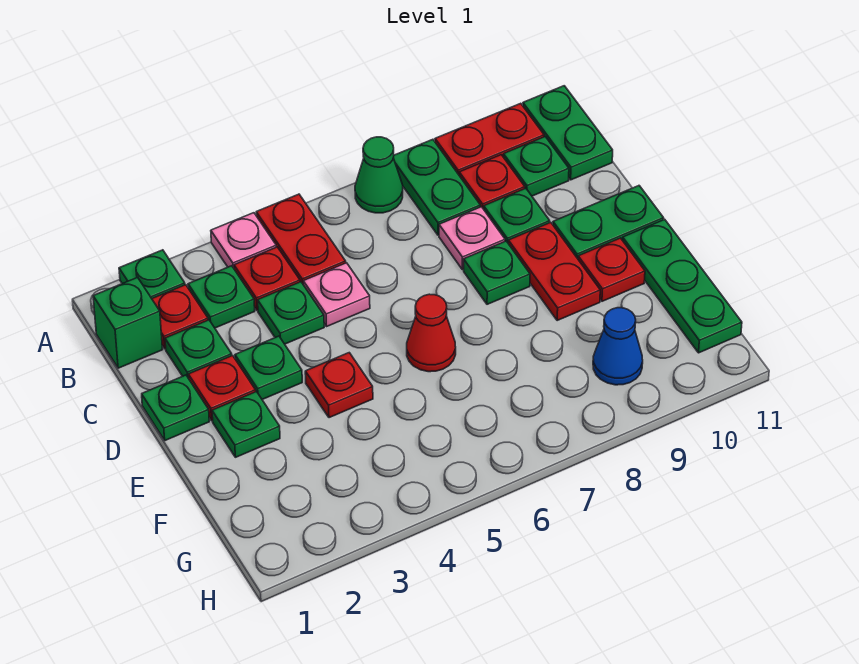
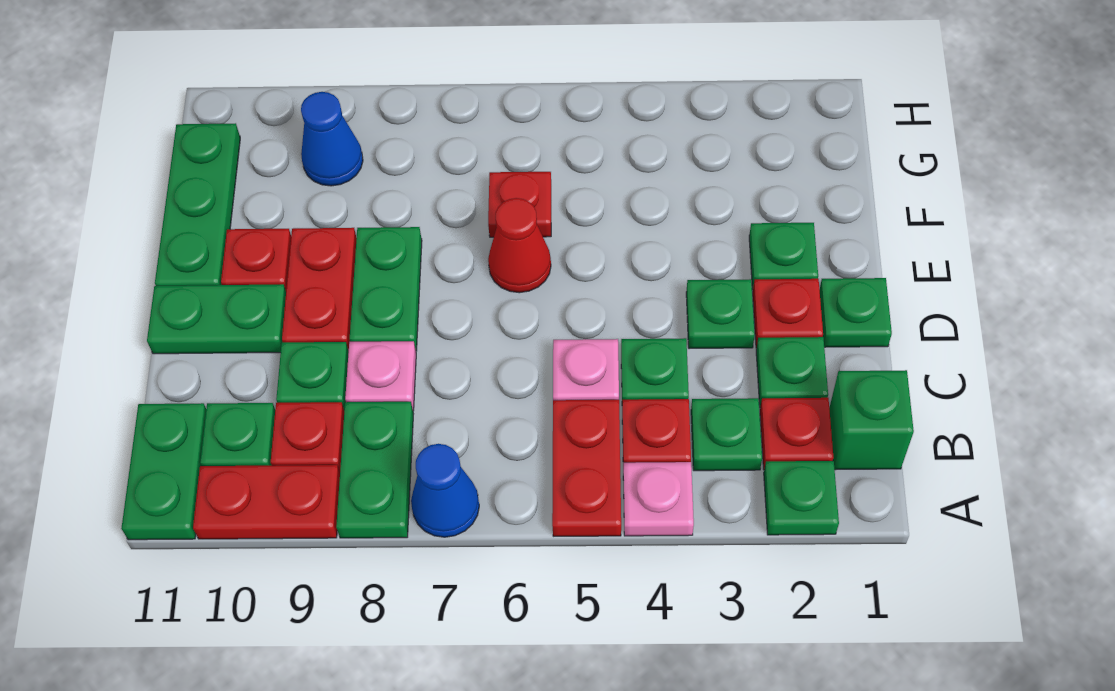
green 1x1 cone [355,137,403,213] -> blue 1x1 cone [411,444,479,537]
green 1x1 plate [464,241,530,304] -> green 1x2 plate [350,227,422,351]
red 1x1 plate [305,353,373,418] -> red 1x1 plate moved to [488,172,551,237]

